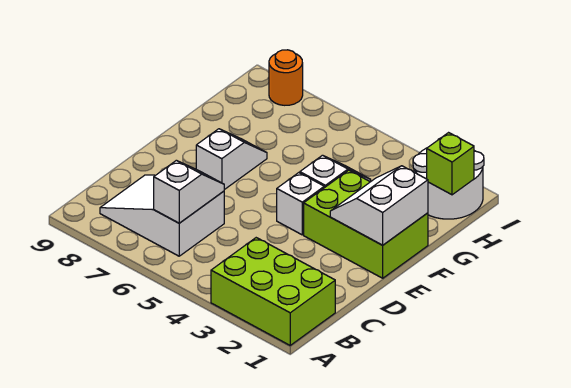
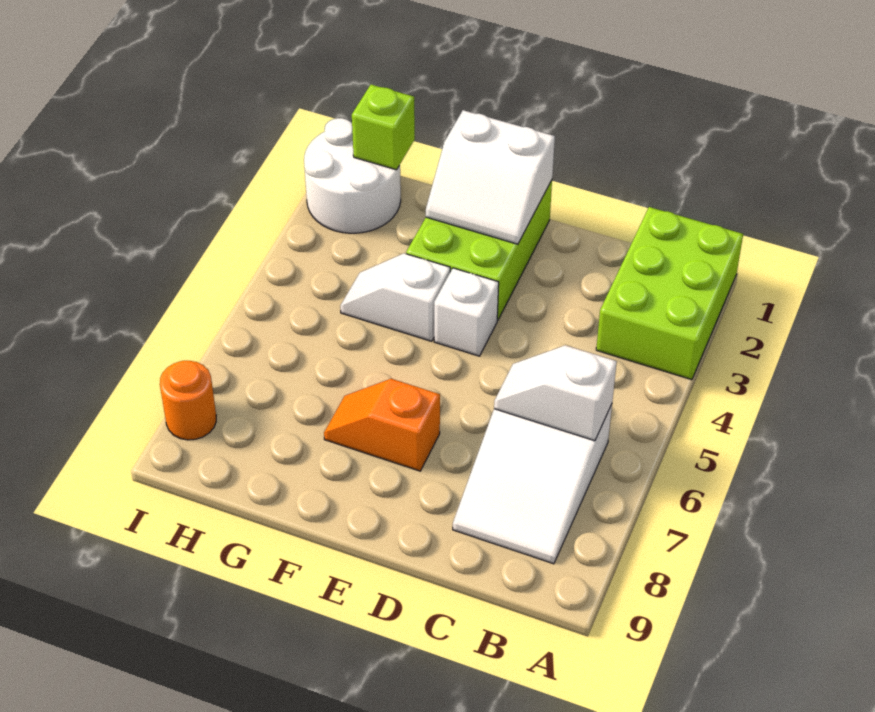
white 1x2 slope [196,129,267,190] -> orange 1x2 slope [324,379,440,471]

